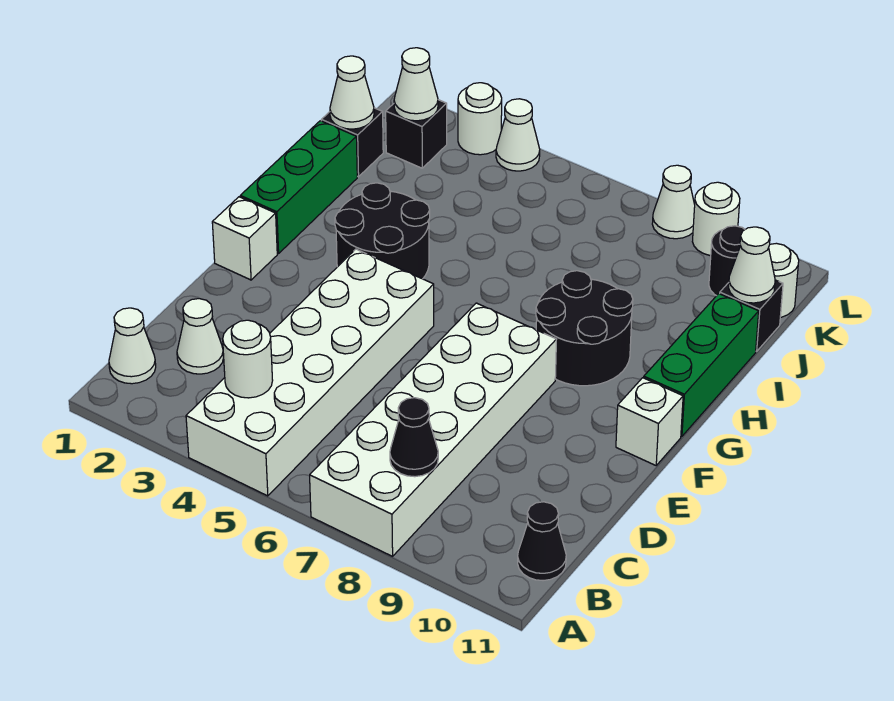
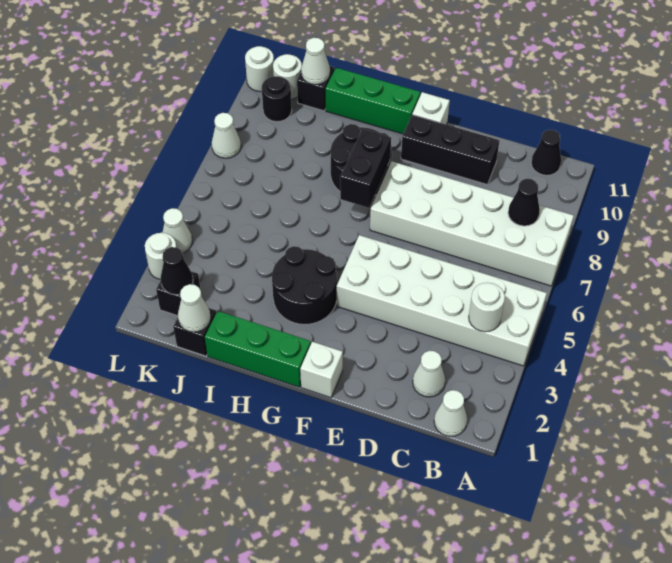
none -> black 1x3 brick [401,115,500,184]
none -> black 1x2 brick [340,129,391,208]
white 1x1 cone [394,48,438,121] -> black 1x1 cone [161,247,193,295]
white 1x1 round brick [692,182,740,256] -> white 1x1 round brick moved to [245,46,274,91]

